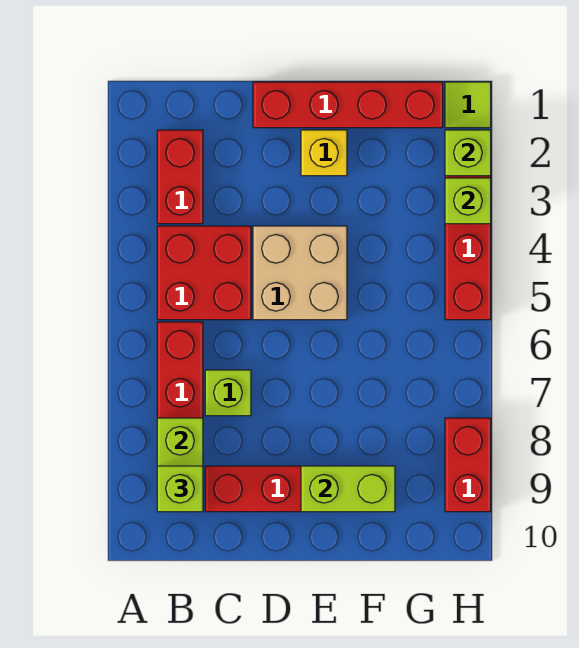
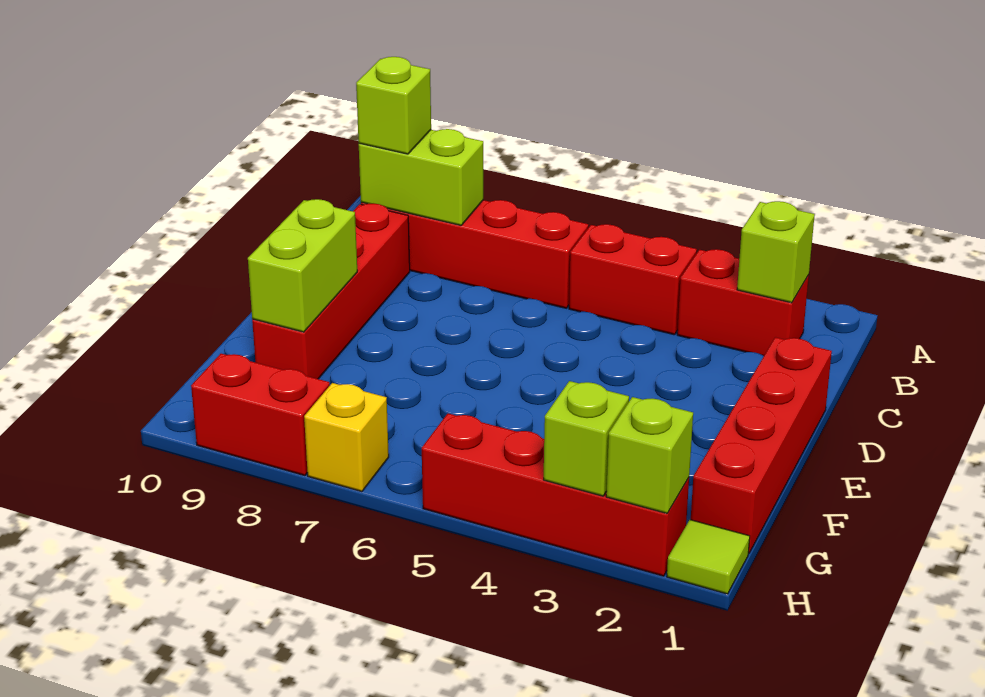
red 2x2 brick [157,226,251,320] -> red 1x2 brick [569,224,697,335]
lime 1x1 brick [205,370,251,416] -> lime 1x1 brick moved to [737,201,815,303]
tan 2x2 brick [253,226,347,320] -> none
yellow 1x1 brick [301,130,347,176] -> yellow 1x1 brick moved to [304,383,389,492]

